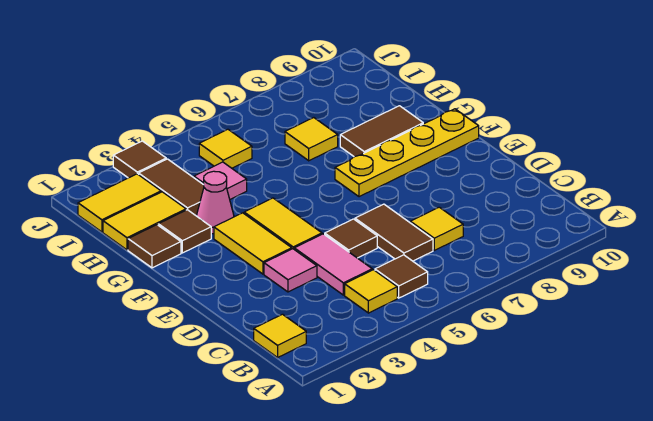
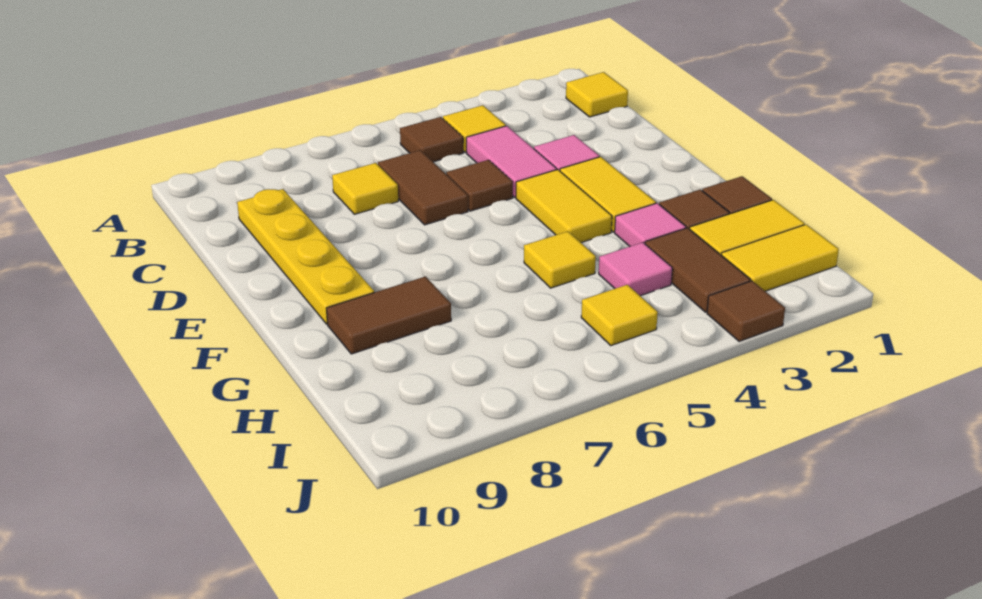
yellow 1x4 plate [335,109,479,197] -> yellow 1x4 plate turned to [237,189,374,324]
pink 1x1 cone [197,171,234,234] -> pink 1x1 tile [615,203,686,246]
yellow 1x1 tile [285,118,338,161] -> yellow 1x1 tile moved to [524,231,596,288]

